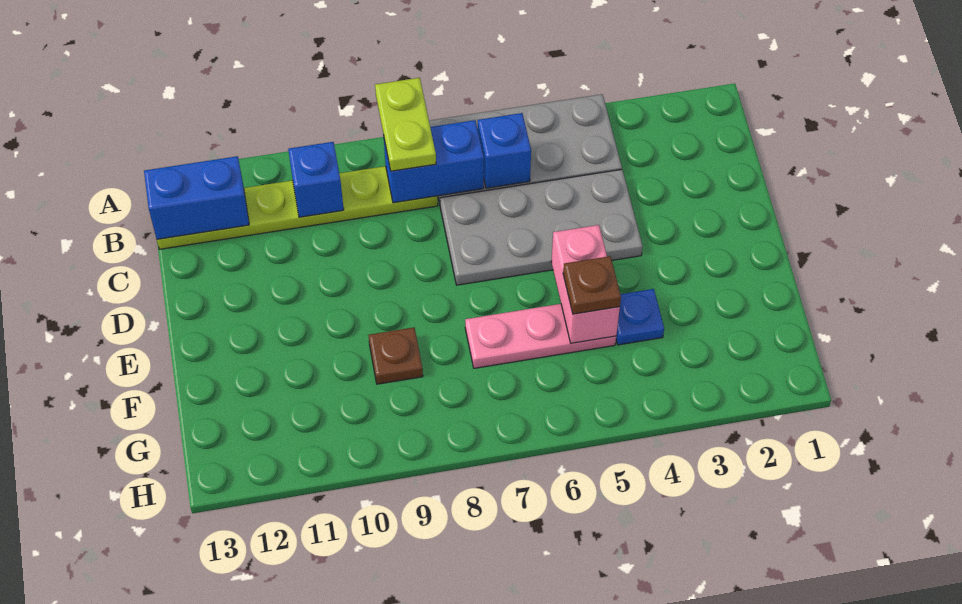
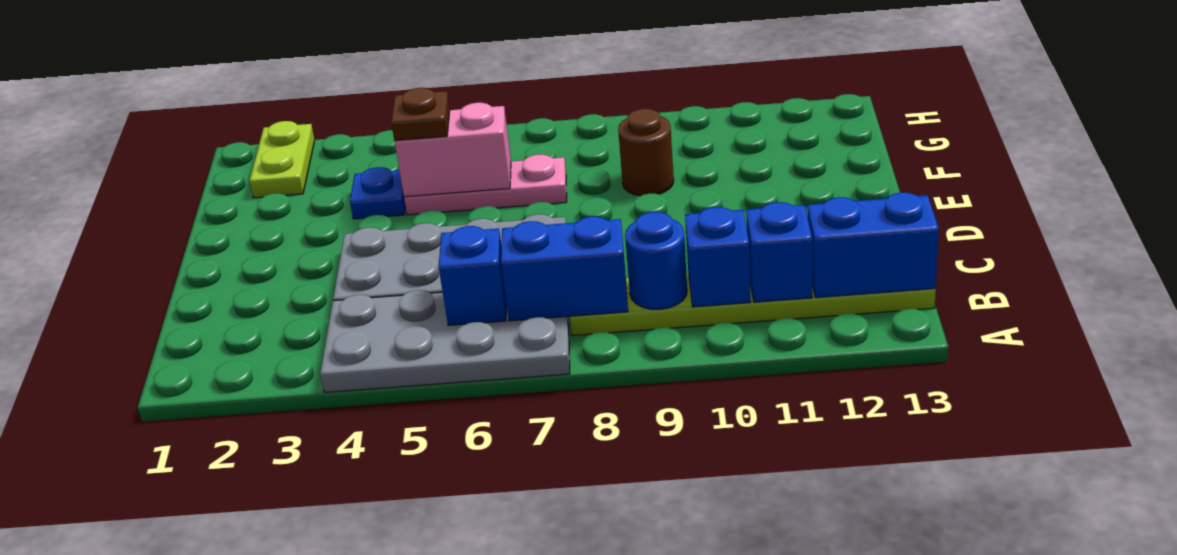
lime 1x2 plate [375,78,436,171] -> lime 1x2 plate moved to [250,121,315,198]
none -> blue 1x1 round brick [625,212,687,309]
none -> blue 1x1 brick [746,202,812,302]
pink 1x2 brick [551,225,620,343] -> pink 1x2 brick turned to [395,103,511,197]
brown 1x1 plate [369,327,423,384] -> brown 1x1 round brick [618,109,674,196]

